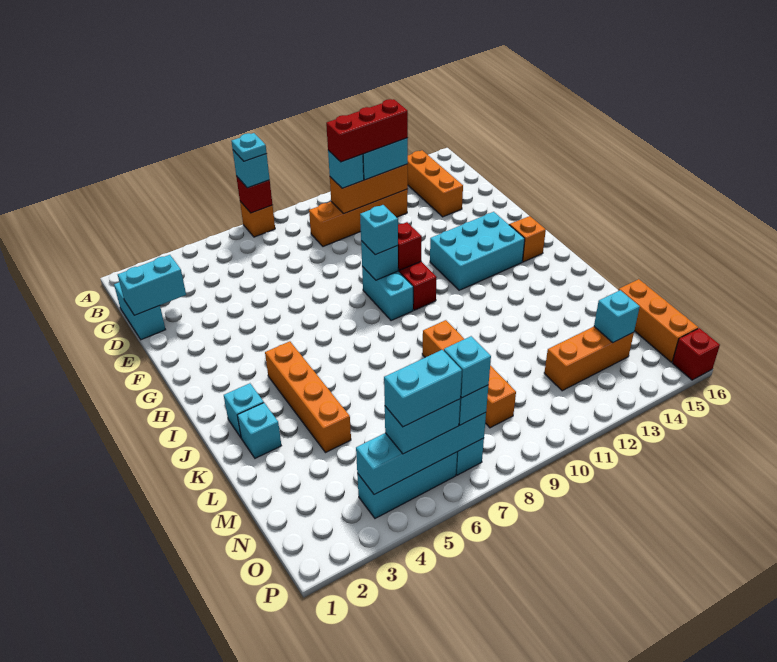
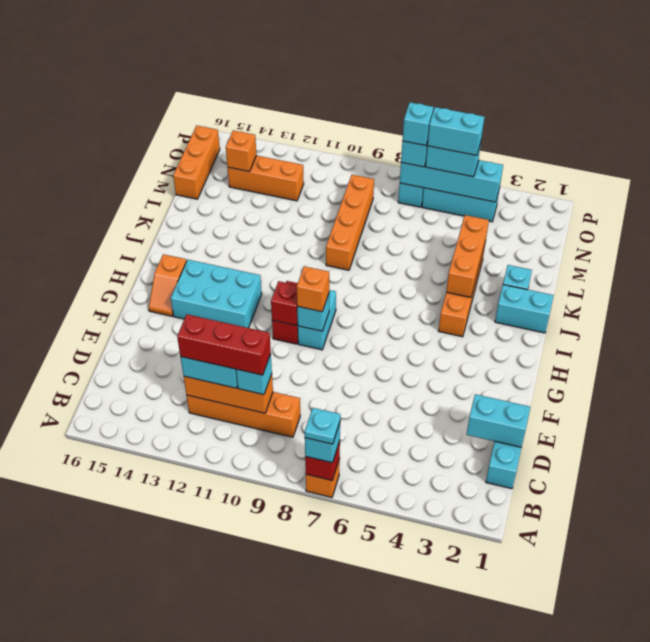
orange 1x3 brick [408,150,463,217] -> orange 1x3 brick moved to [446,215,489,297]
cyan 1x1 brick [360,205,398,255] -> orange 1x1 brick [297,266,329,312]
cyan 1x1 brick [224,383,264,437] -> cyan 1x2 brick [495,285,554,333]
cyan 1x1 brick [594,290,640,342] -> orange 1x1 brick [226,130,257,172]
red 1x1 brick [672,328,720,380] -> none

